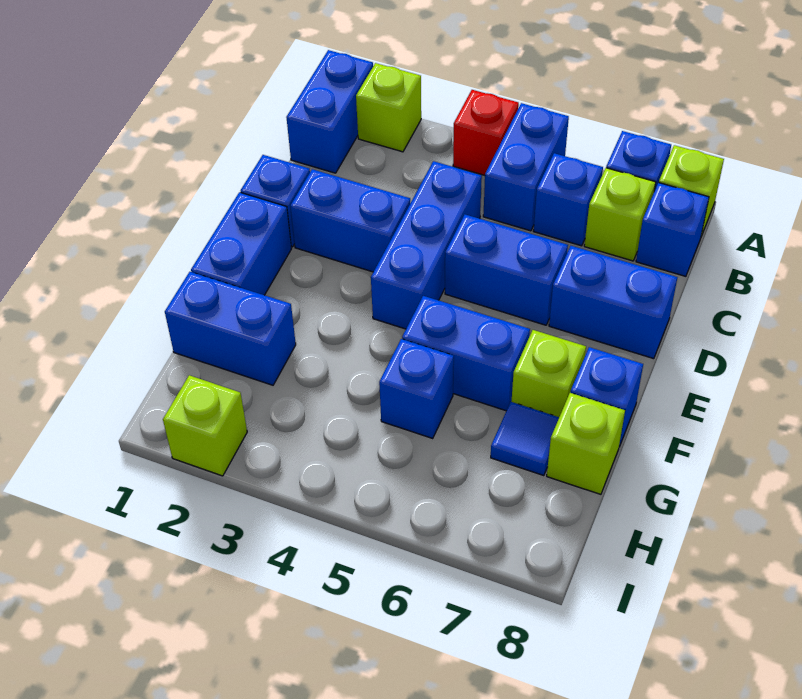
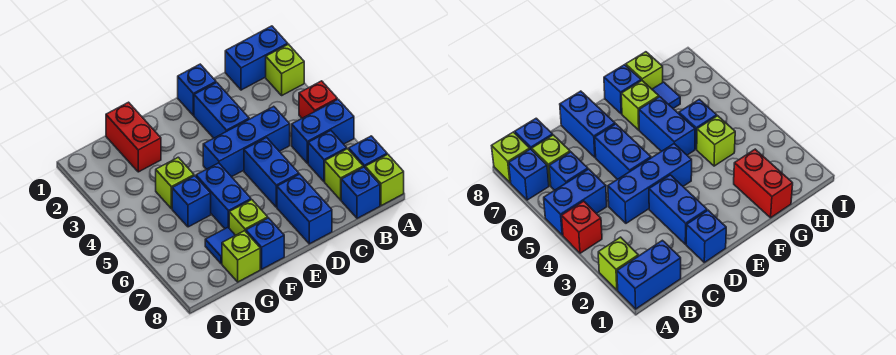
blue 1x2 brick [191,192,292,295] -> none
blue 1x2 brick [165,272,296,385] -> red 1x2 brick [106,102,161,172]
lime 1x1 brick [163,375,247,476] -> lime 1x1 brick moved to [156,157,194,209]

